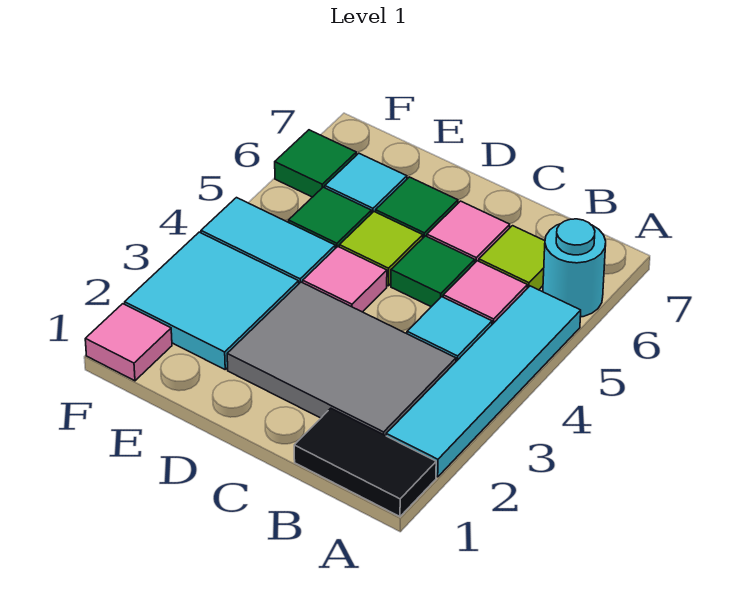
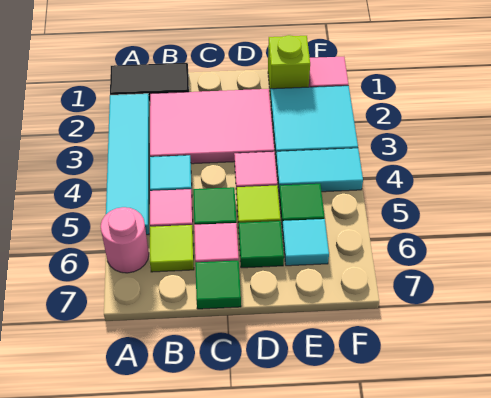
cyan 1x1 round brick [543,219,606,317] -> pink 1x1 round brick [100,207,149,273]
grey 2x3 tile [227,282,456,436] -> pink 2x3 tile [150,89,274,164]
none -> lime 1x1 brick [268,35,310,97]
green 1x1 tile [275,130,356,197] -> green 1x1 tile moved to [195,260,241,309]

